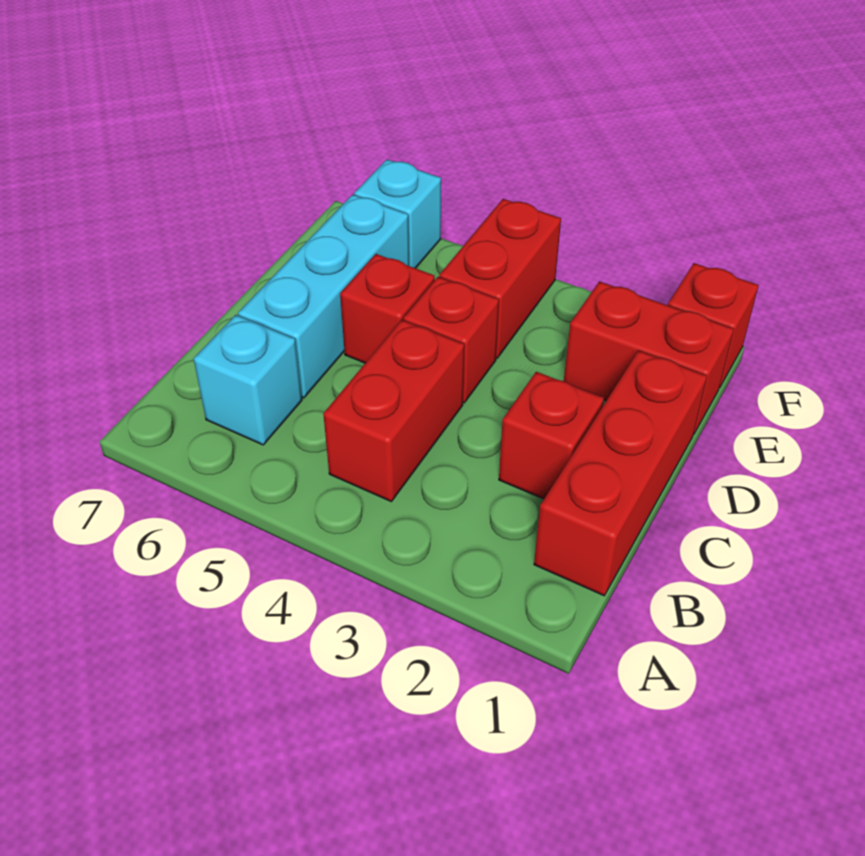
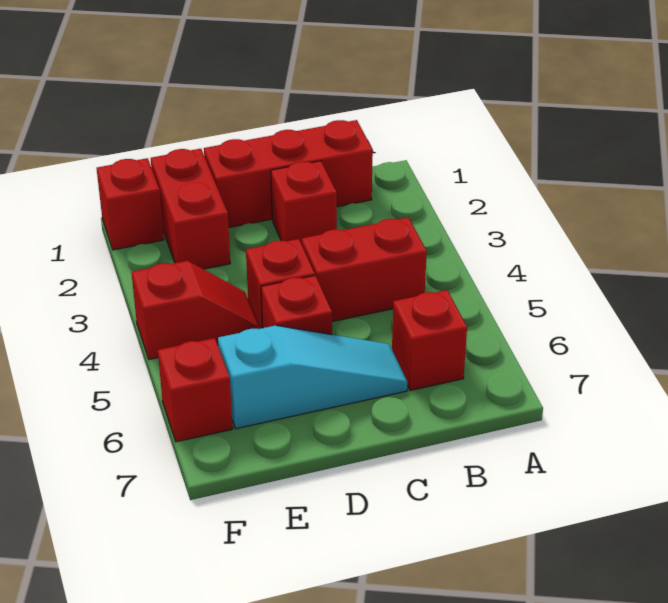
cyan 1x1 brick [194,315,302,445] -> red 1x1 brick [392,290,467,390]
cyan 1x3 brick [238,195,409,398] -> cyan 1x3 slope [218,325,407,429]
red 1x2 brick [439,199,561,359] -> red 1x2 slope [132,261,259,360]
cyan 1x1 brick [354,160,441,268] -> red 1x1 brick [158,338,233,442]

